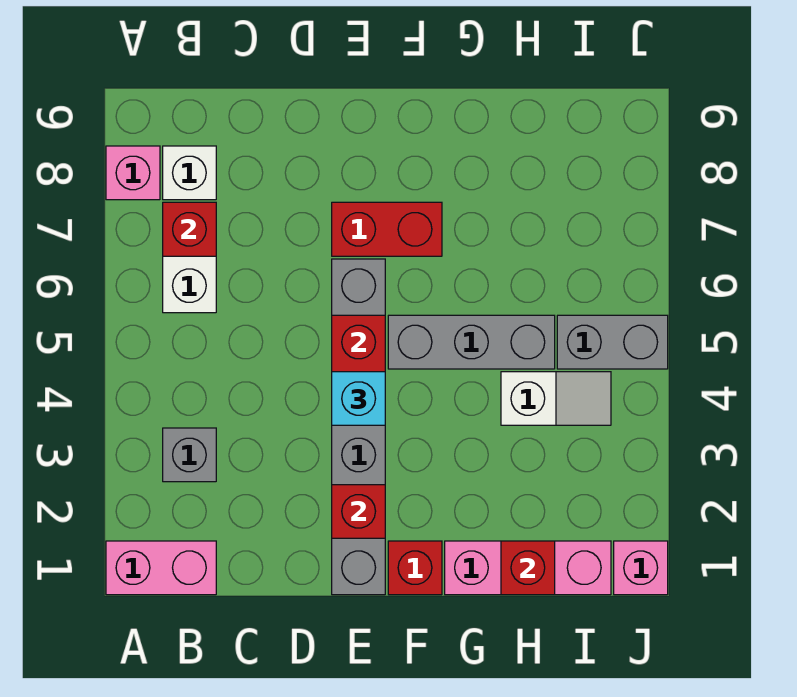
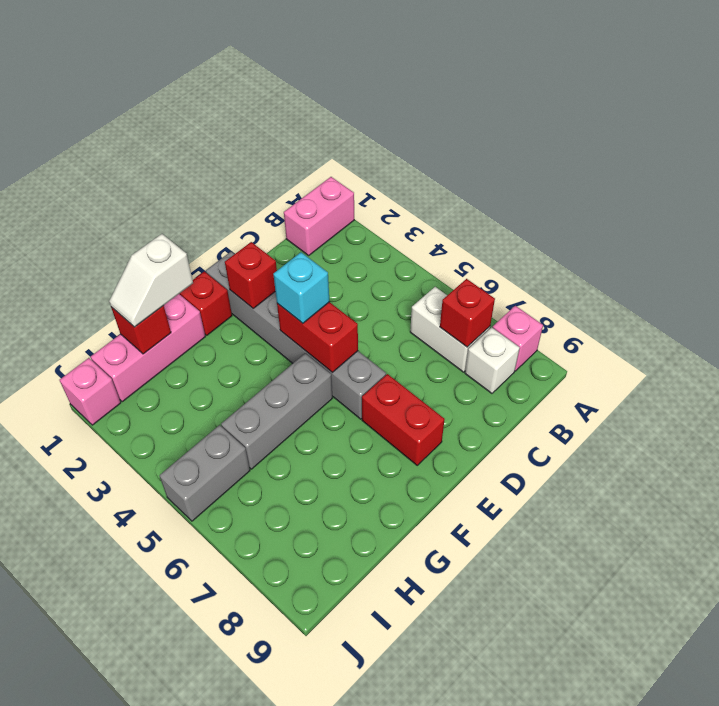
grey 1x1 brick [163,428,216,482] -> none
red 1x2 brick [332,202,442,256] -> red 1x2 brick turned to [362,374,445,465]
white 1x2 slope [501,372,611,425] -> white 1x2 slope moved to [109,234,193,327]

